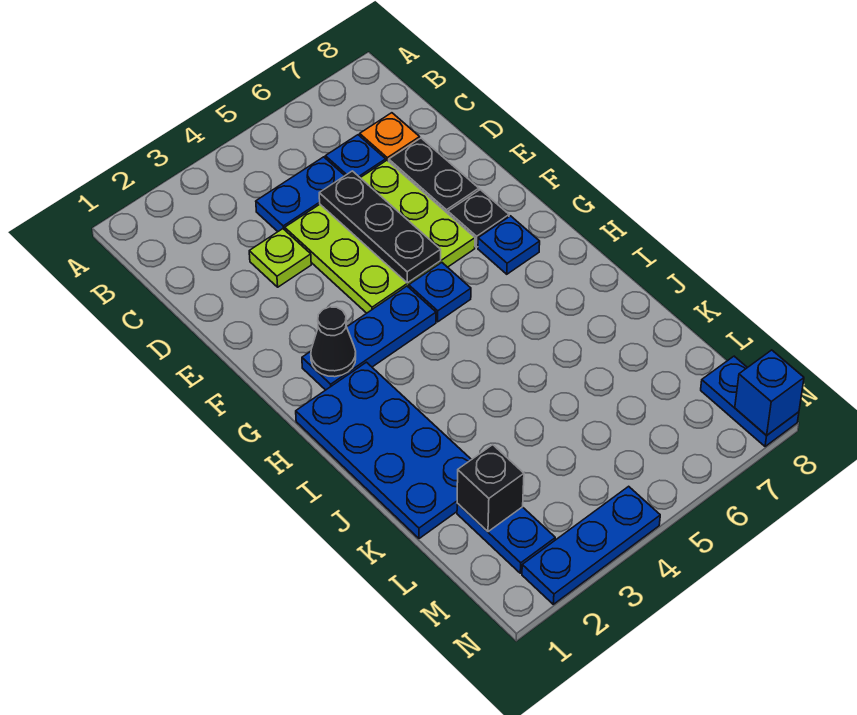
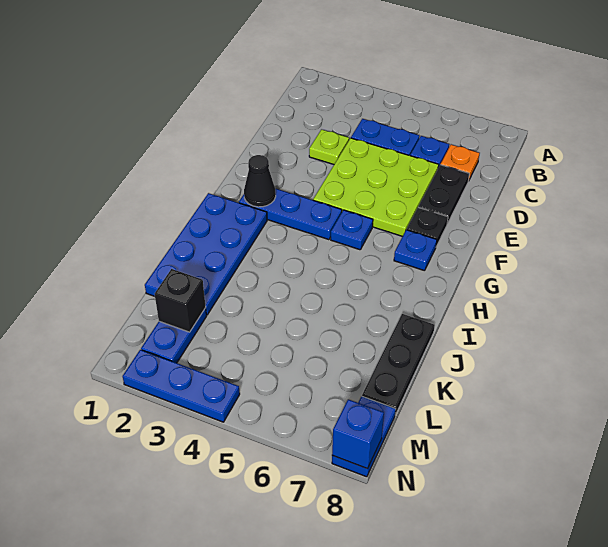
black 1x3 plate [319,171,441,283] -> black 1x3 plate moved to [362,314,435,415]

